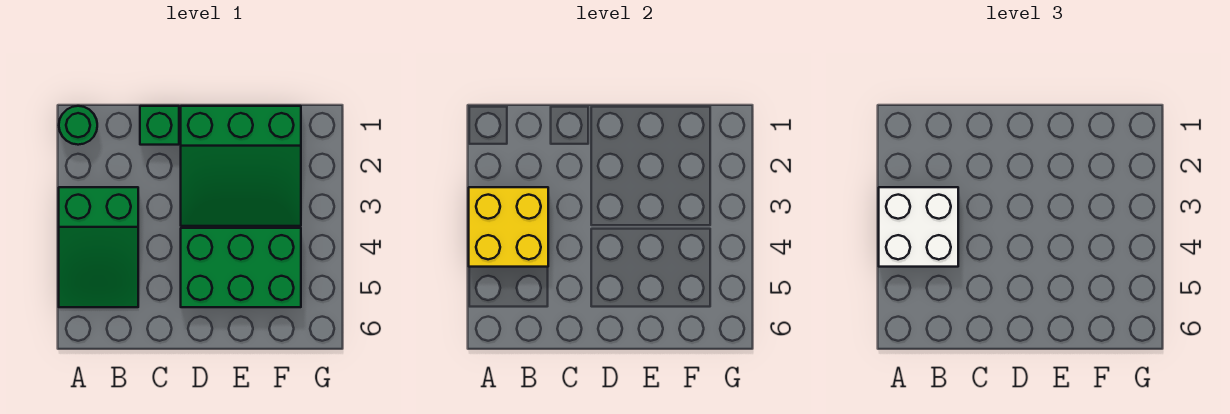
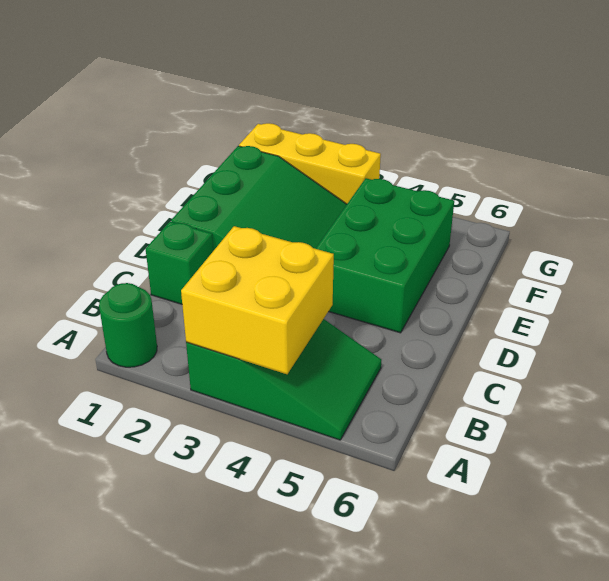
white 2x2 brick [879,187,958,267] -> none
none -> yellow 1x3 brick [239,123,381,204]

